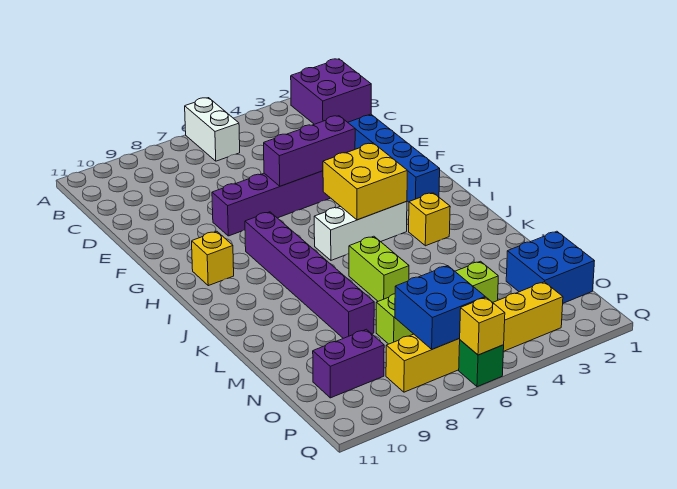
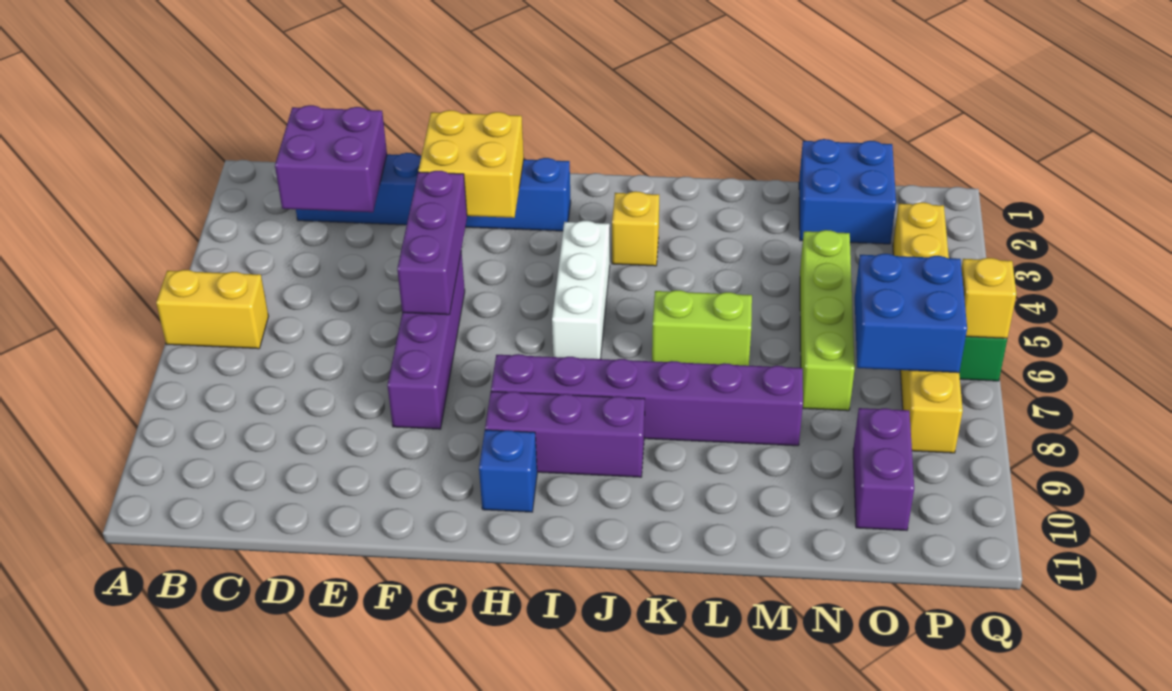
white 1x2 brick [185,98,240,161] -> yellow 1x2 brick [156,270,269,349]
yellow 2x2 brick [323,143,407,220] -> yellow 2x2 brick moved to [418,110,524,218]
none -> purple 1x3 brick [485,392,645,477]
yellow 1x1 brick [192,232,234,286] -> blue 1x1 brick [479,430,537,512]

